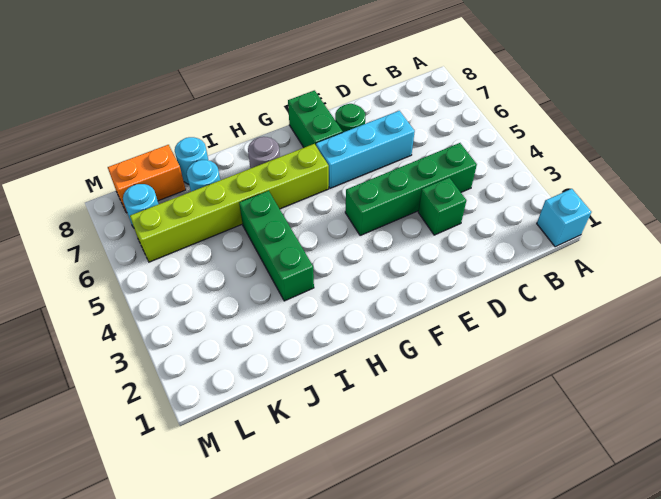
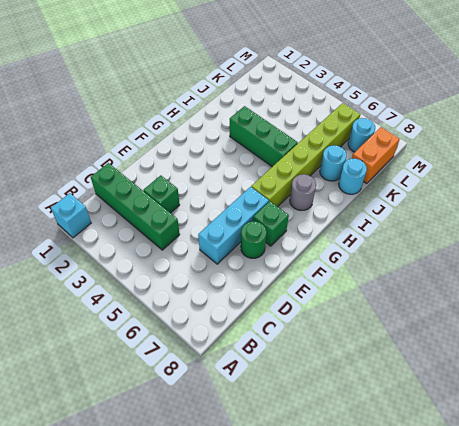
green 1x4 brick [345,143,477,236] -> green 1x4 brick turned to [91,163,180,250]
green 1x2 brick [288,90,343,148] -> green 1x1 brick [253,201,289,246]

